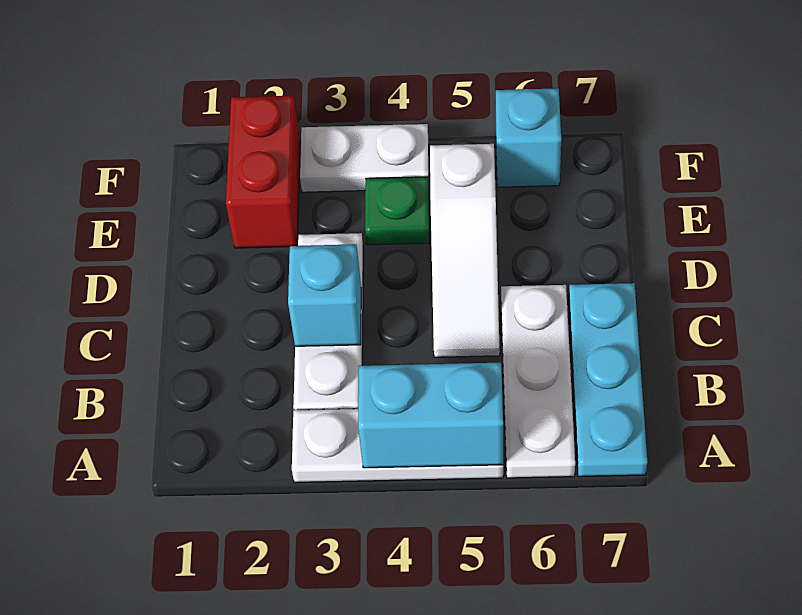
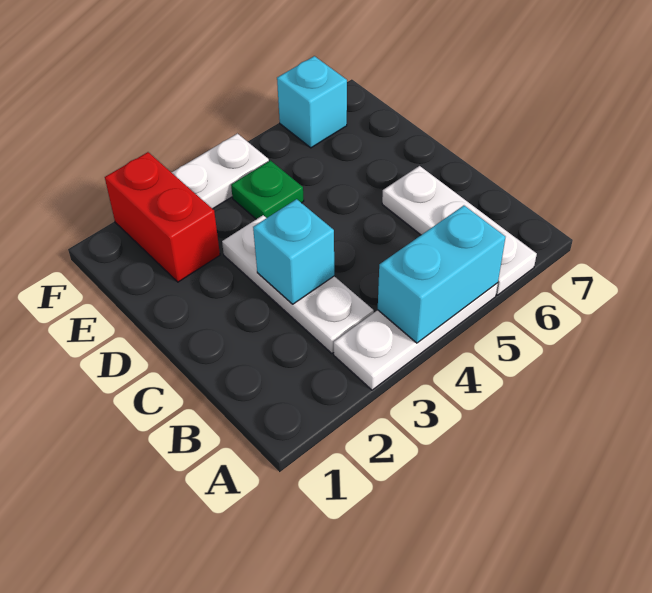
cyan 1x3 plate [569,283,647,477] -> none
white 1x3 slope [430,144,500,357] -> none

